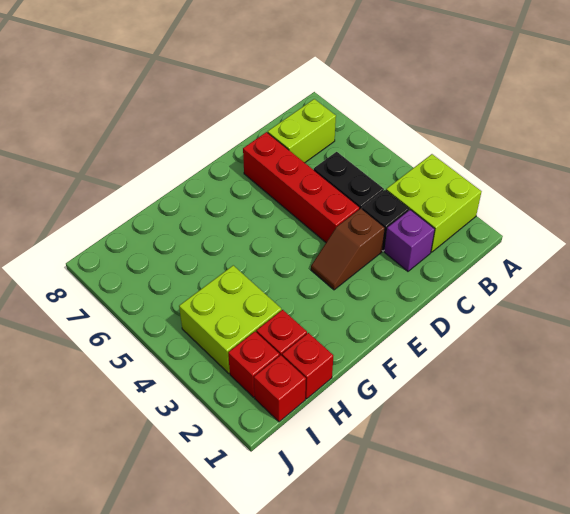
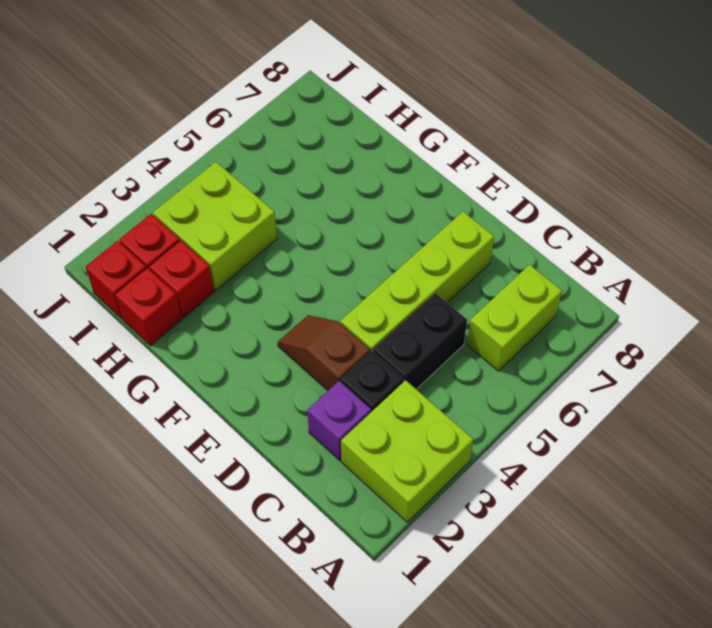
lime 1x2 brick [268,99,336,163] -> lime 1x2 brick turned to [467,265,562,371]
red 1x4 brick [243,132,360,242] -> lime 1x4 brick [340,212,494,352]

